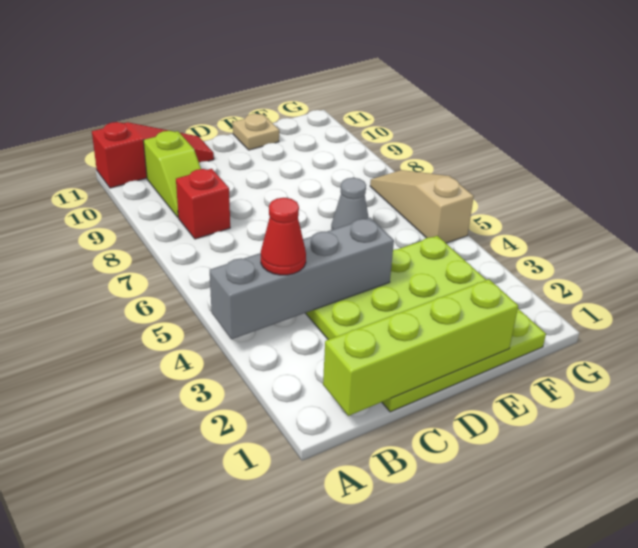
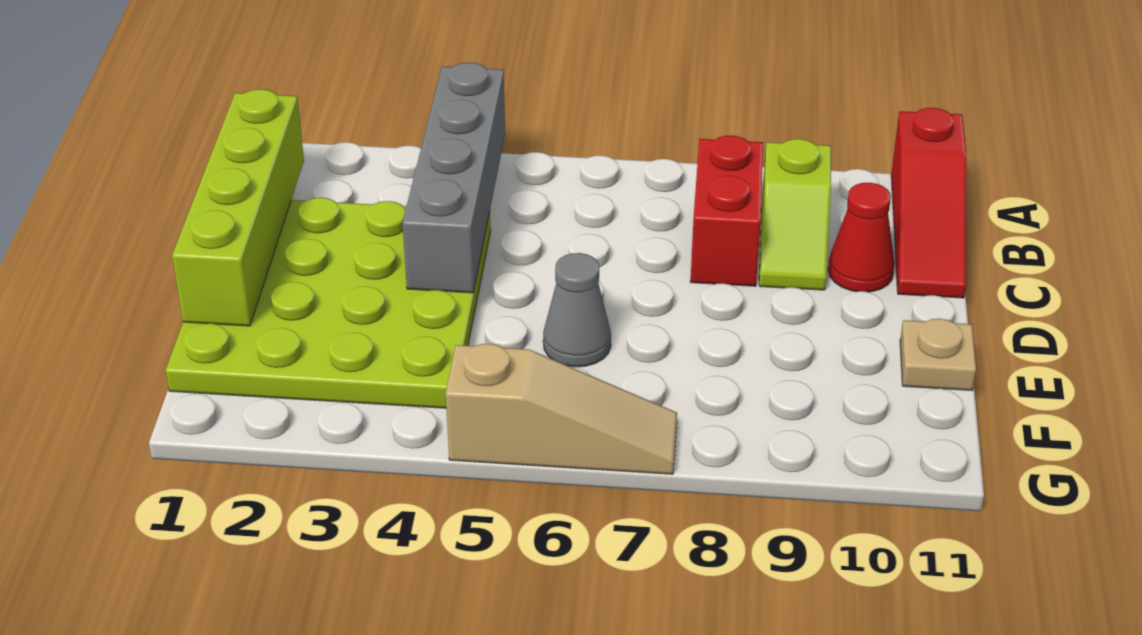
red 1x1 cone [261,198,306,275] -> red 1x1 cone moved to [828,183,895,292]
red 1x1 brick [176,169,230,239] -> red 1x2 brick [690,135,763,286]
lime 1x2 slope [143,131,201,217] -> lime 1x2 slope turned to [759,139,831,290]

